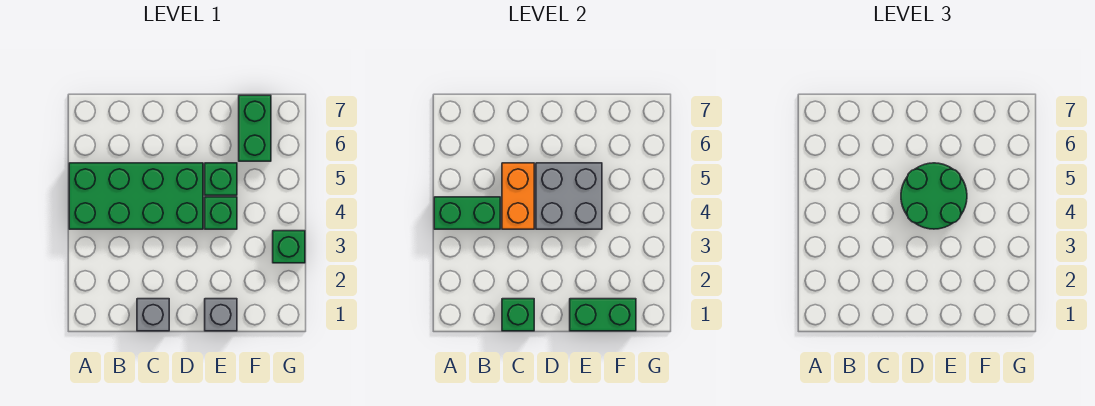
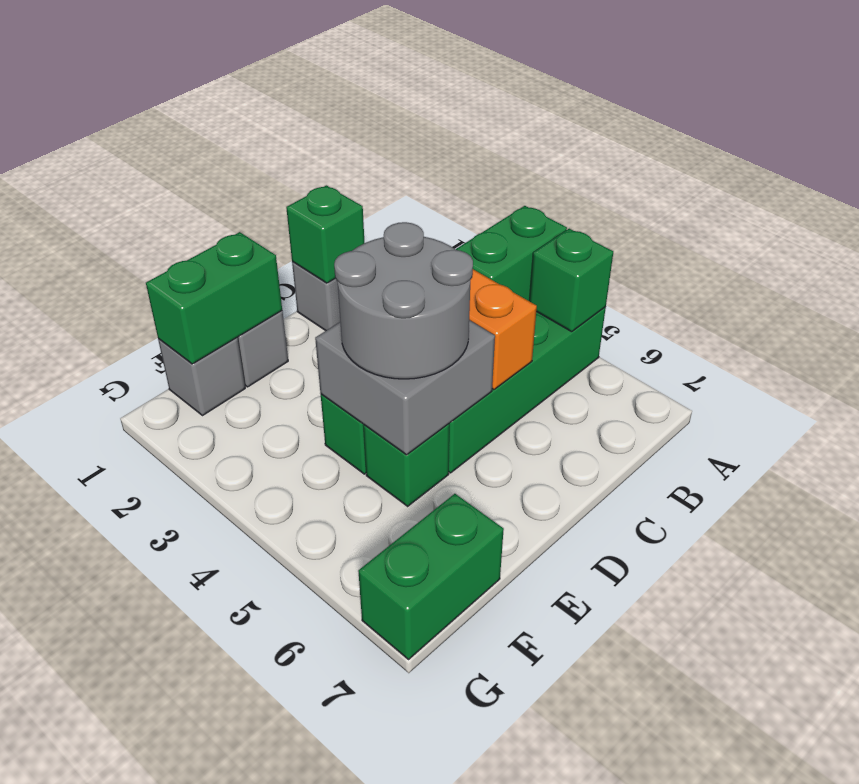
green 2x2 round brick [901,163,967,229] -> grey 2x2 round brick [334,222,473,379]
none -> grey 1x1 brick [158,338,245,416]
green 1x2 brick [239,95,271,161] -> green 1x2 brick turned to [358,494,504,659]
green 1x1 brick [273,231,305,263] -> green 1x1 brick moved to [530,229,613,332]

